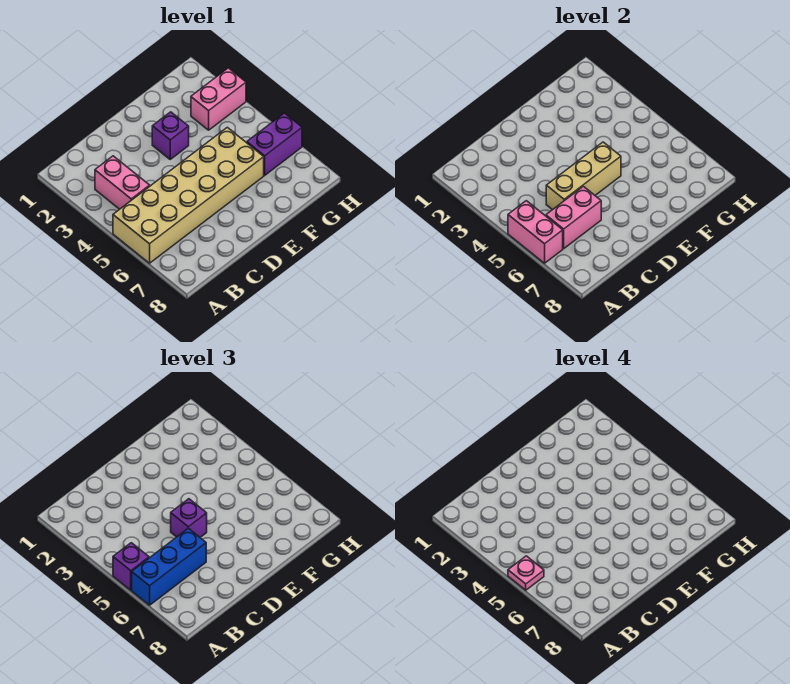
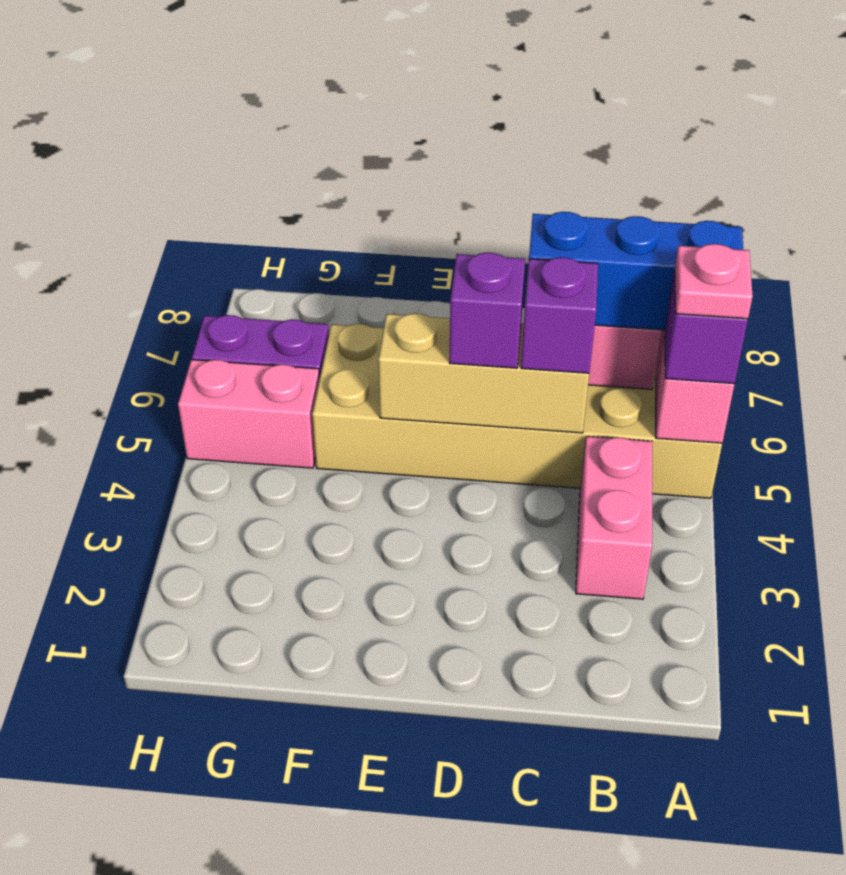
purple 1x1 brick [152,112,189,159] -> purple 1x1 brick moved to [521,257,598,373]
pink 1x2 brick [191,68,246,130] -> pink 1x2 brick moved to [178,360,319,468]

